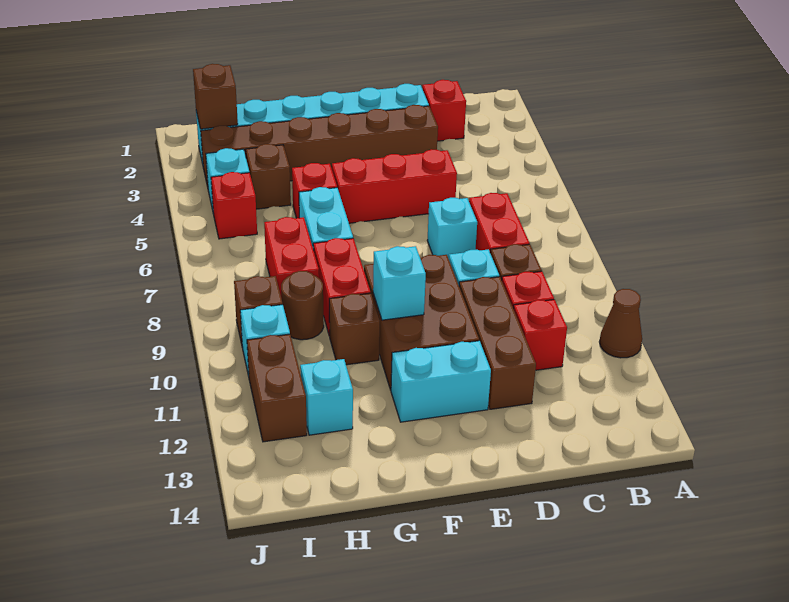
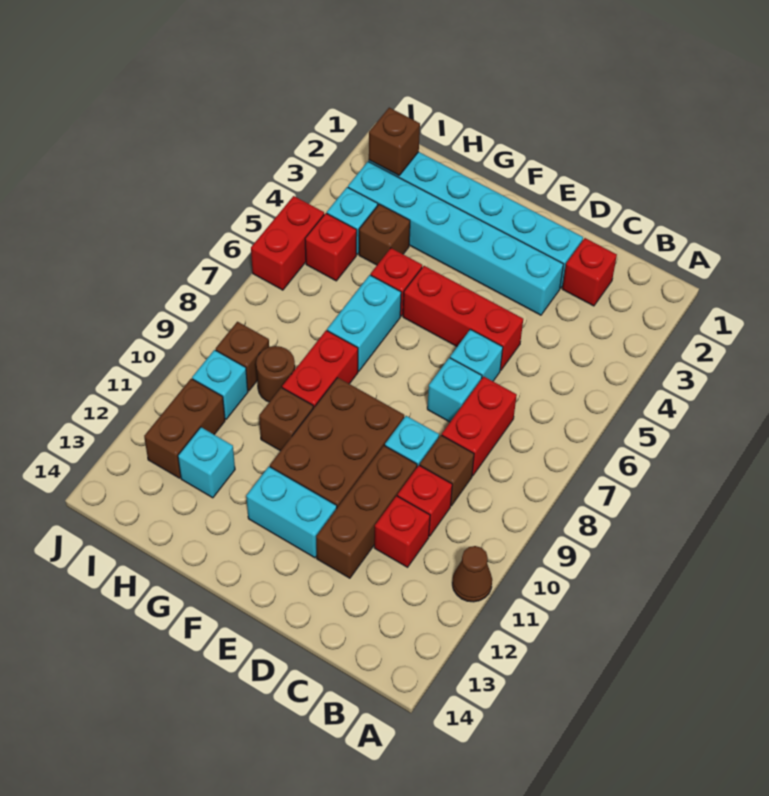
brown 1x6 brick [201,105,438,187] -> cyan 1x6 brick [348,162,563,315]
cyan 1x1 brick [373,246,426,320] -> cyan 1x1 brick moved to [450,329,503,381]
red 1x2 brick [264,217,319,299] -> red 1x2 brick moved to [251,196,324,290]

